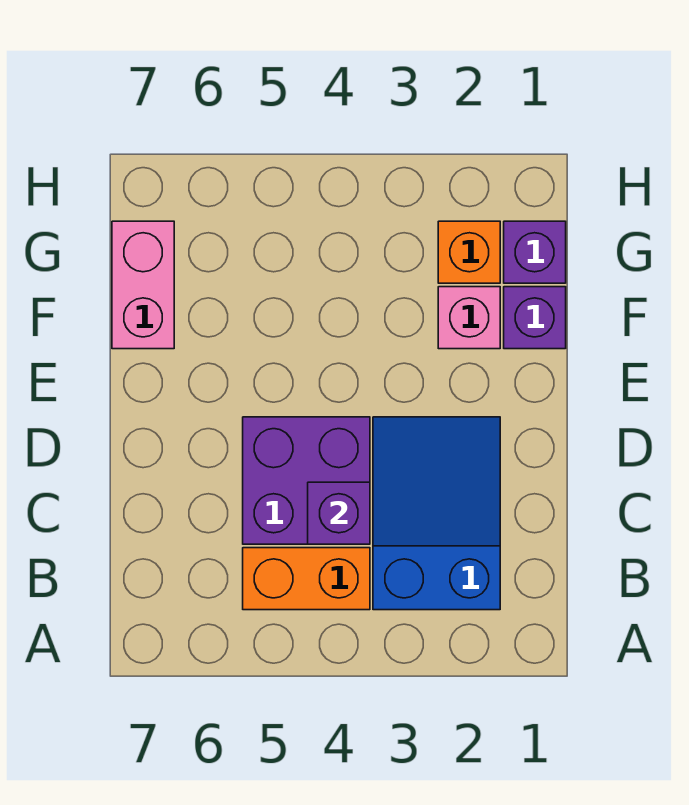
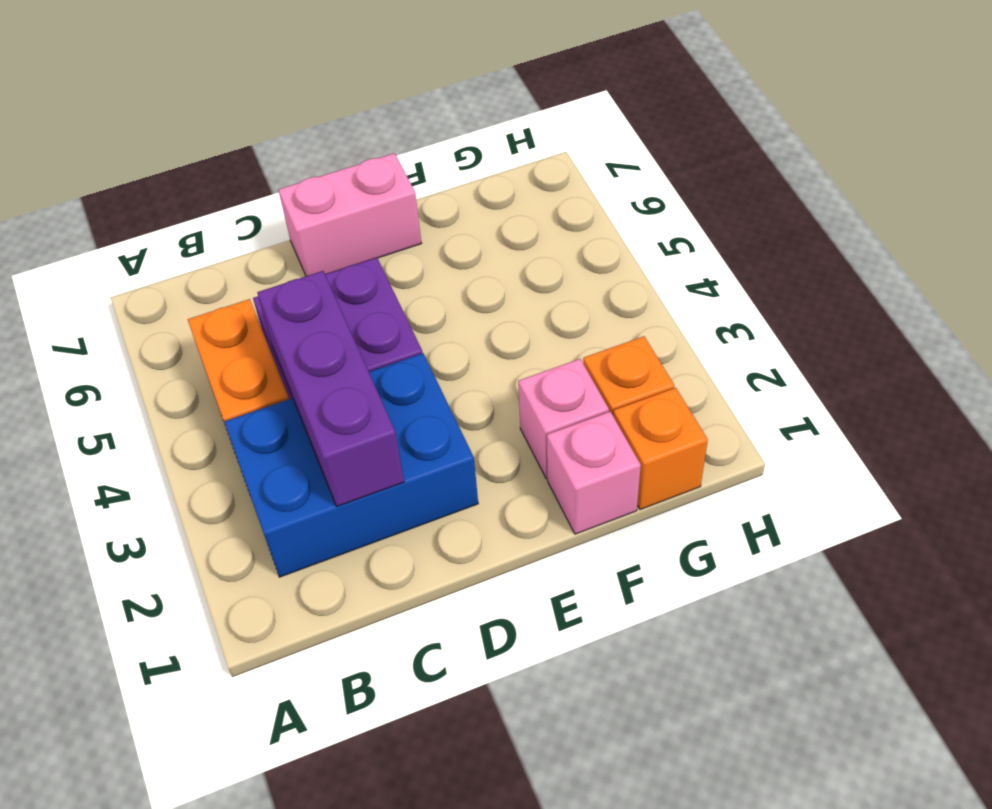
blue 2x3 slope [373,417,500,610] -> blue 2x3 brick [224,353,478,577]
purple 1x1 brick [308,482,370,544] -> purple 1x3 brick [257,271,404,506]
purple 1x1 brick [504,287,566,349] -> pink 1x1 brick [547,412,641,534]
pink 1x2 brick [112,221,174,349] -> pink 1x2 brick moved to [279,153,422,276]
purple 1x1 brick [504,221,566,283] -> orange 1x1 brick [613,388,708,510]

